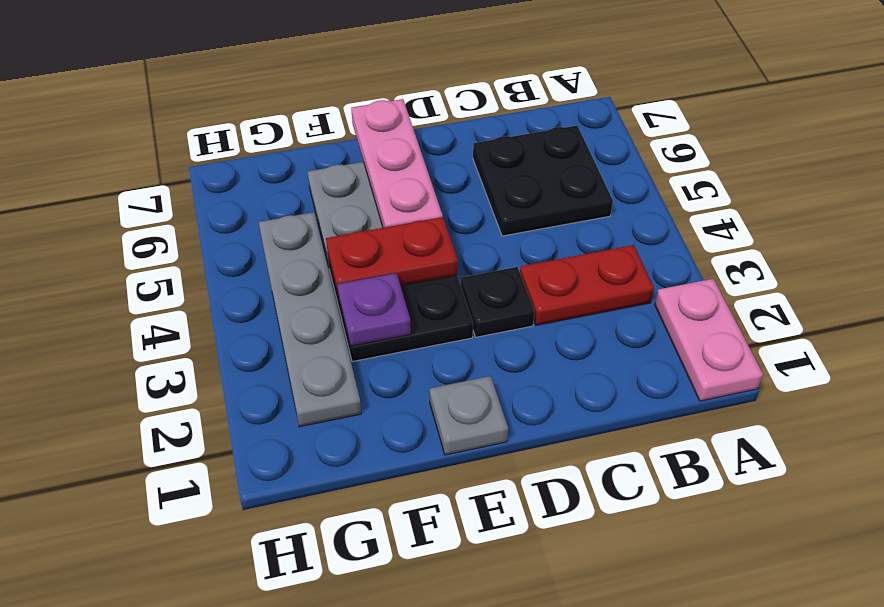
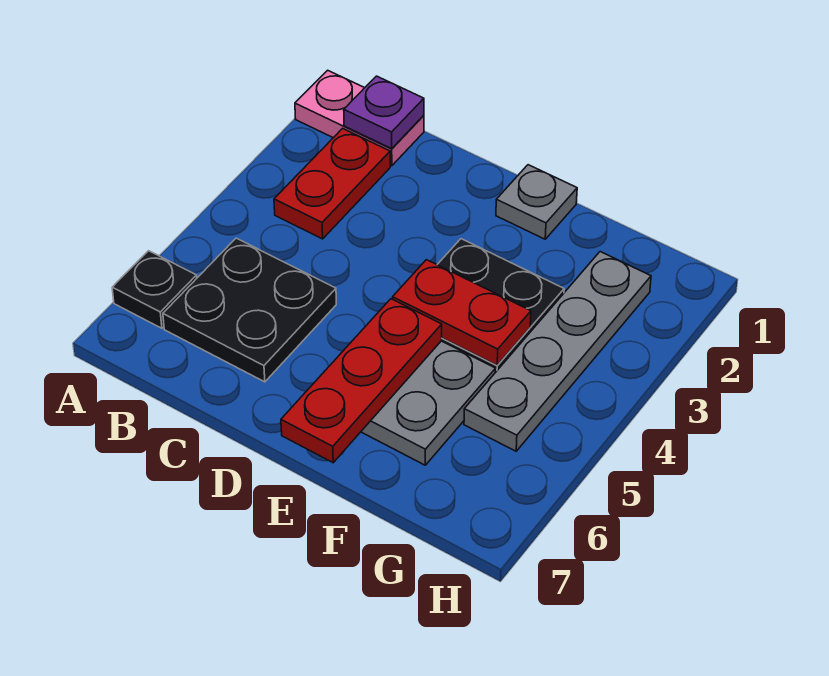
pink 1x2 plate [655,279,763,401] -> pink 1x2 plate turned to [295,70,424,166]
red 1x2 plate [520,245,654,325] -> red 1x2 plate turned to [274,128,390,239]
black 1x1 plate [461,267,534,337] -> black 1x1 plate moved to [112,251,197,328]
pink 1x3 plate [351,99,443,228] -> red 1x3 plate [281,299,442,463]
purple 1x1 plate [337,273,411,346] -> purple 1x1 plate moved to [344,76,424,149]

